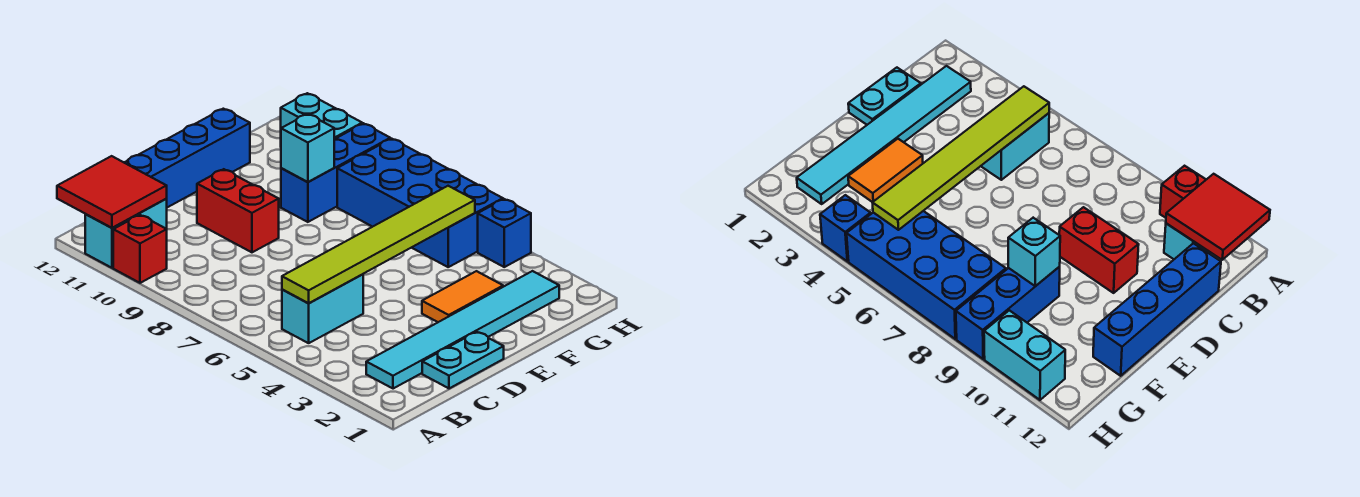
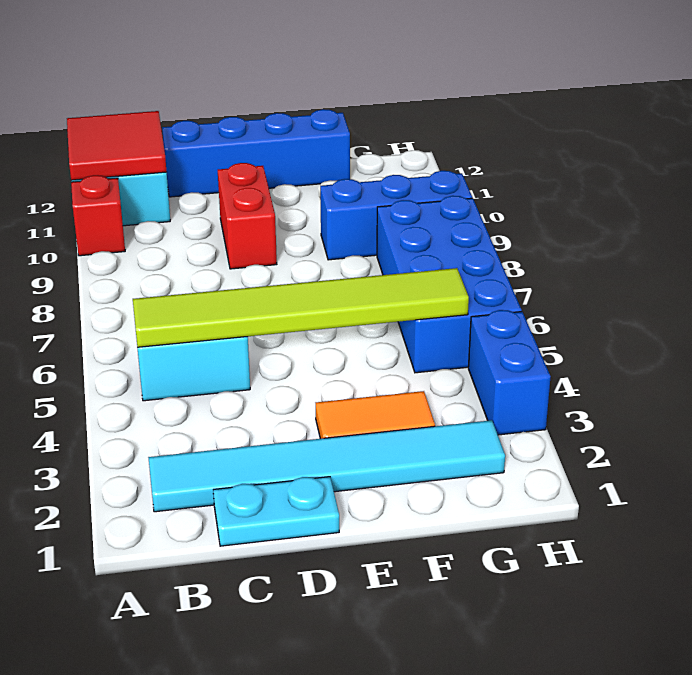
cyan 1x1 brick [281,114,334,182] -> none
blue 1x1 brick [478,199,531,267] -> blue 1x2 brick [468,310,551,435]
cyan 1x2 brick [281,93,362,139] -> none

